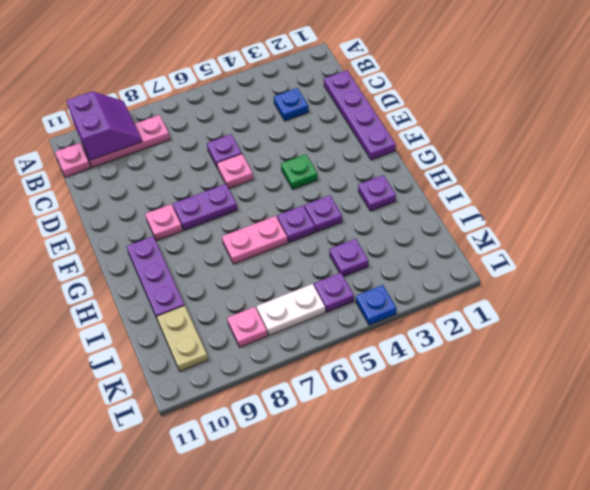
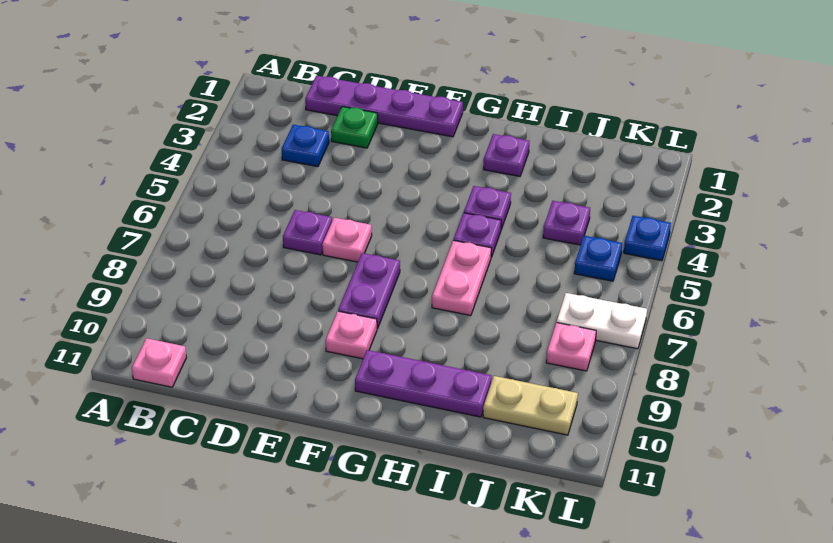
purple 2x2 slope [67,91,142,160] -> none
pink 1x3 plate [83,115,170,168] -> none
green 1x1 plate [281,154,318,189] -> green 1x1 plate moved to [331,107,378,148]
purple 1x1 plate [314,273,354,312] -> blue 1x1 plate [574,236,622,281]
white 1x2 plate [256,284,325,336] -> white 1x2 plate turned to [557,293,647,349]

